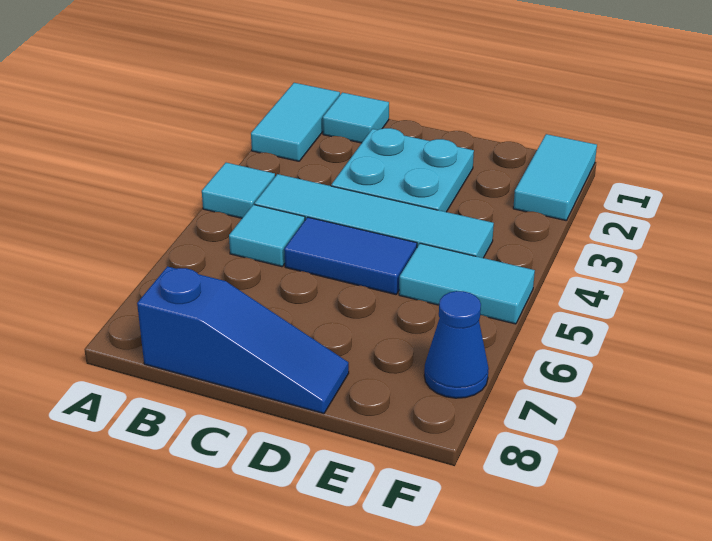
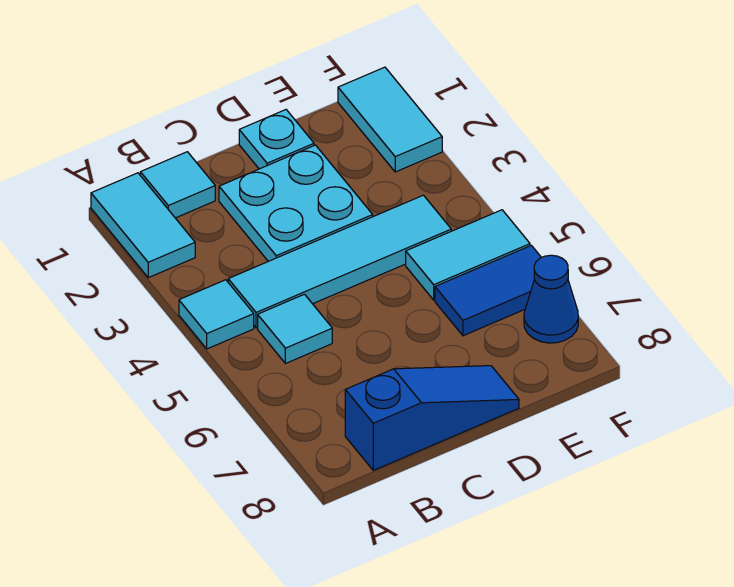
blue 1x2 tile [284,217,417,295] -> blue 1x2 tile moved to [435,245,541,336]
none -> cyan 1x1 plate [239,110,314,169]

